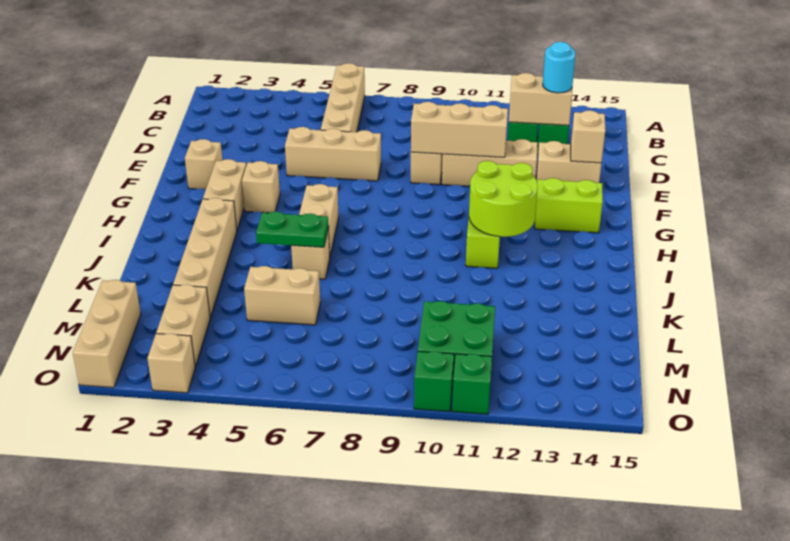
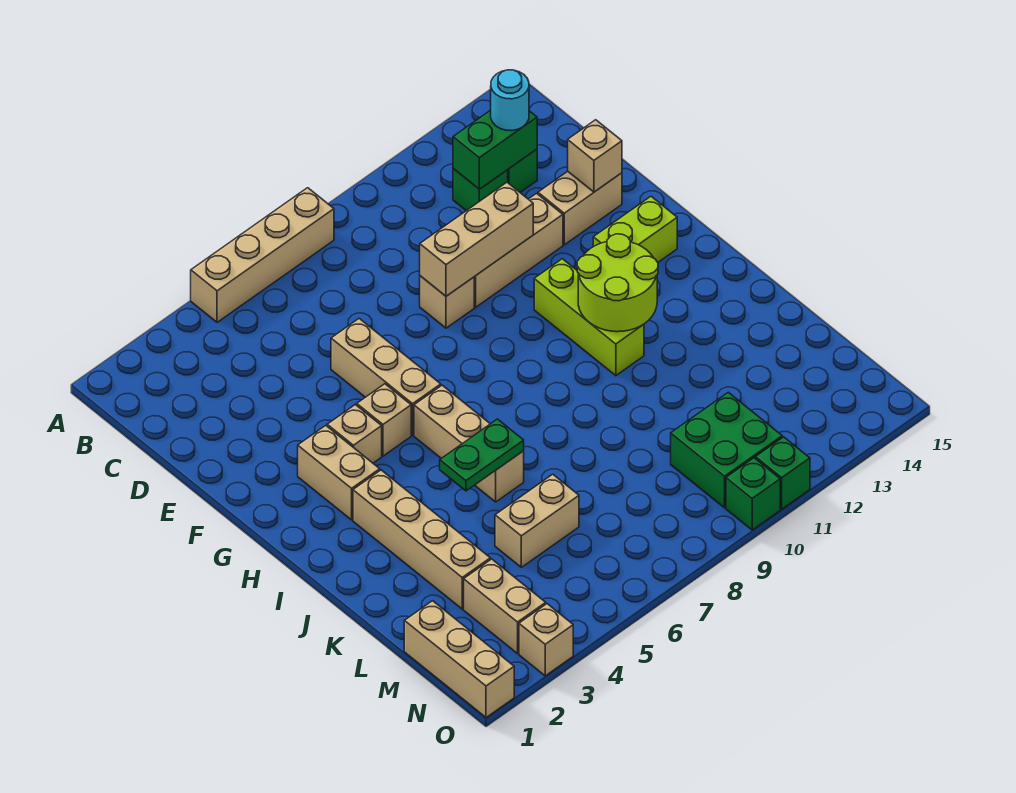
tan 1x4 brick [321,63,365,132] -> tan 1x4 brick turned to [191,188,334,322]
tan 1x2 brick [509,73,572,125] -> green 1x2 brick [453,110,537,189]
tan 1x3 brick [285,127,381,181] -> tan 1x3 brick turned to [331,319,441,435]
tan 1x1 brick [185,139,222,190] -> tan 1x1 brick moved to [357,384,411,456]

